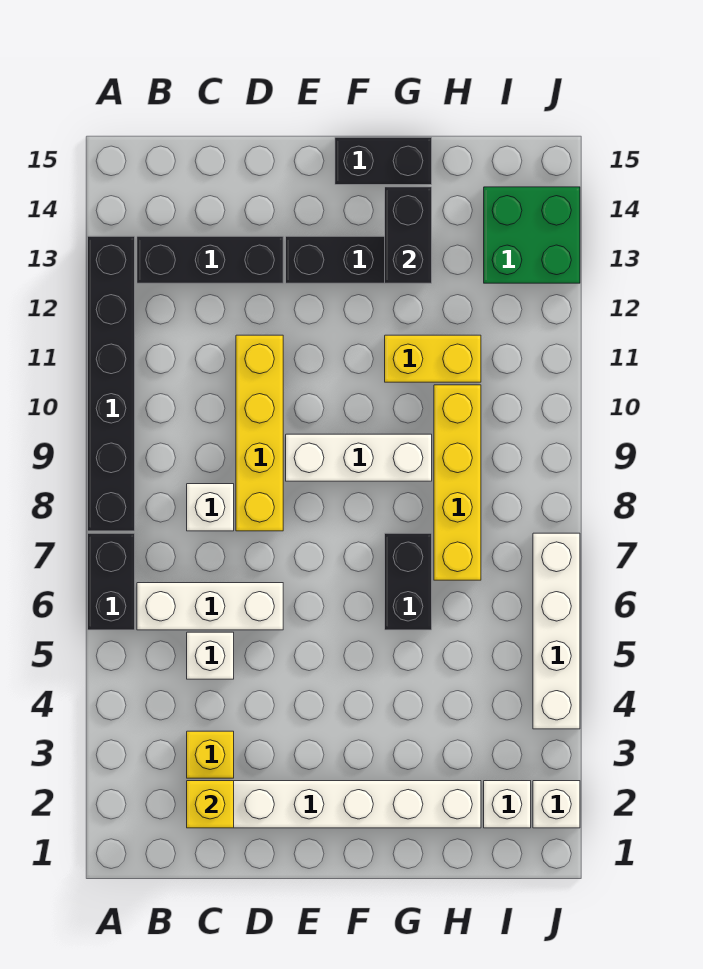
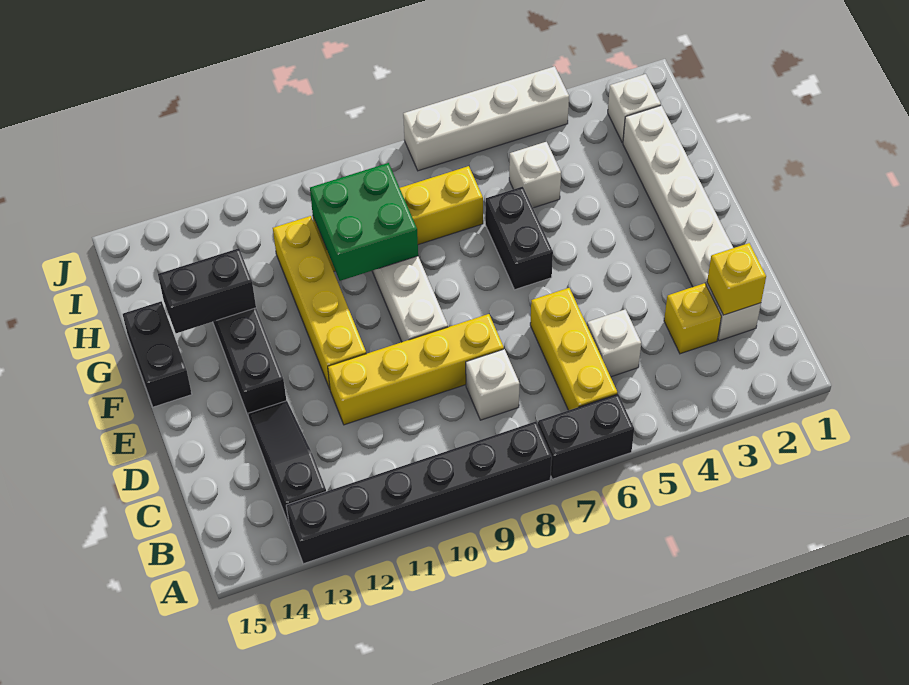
white 1x3 brick [137,583,283,630] -> yellow 1x3 brick [530,288,617,410]
black 1x3 brick [137,236,283,283] -> black 1x3 slope [248,401,326,524]
black 1x2 brick [385,533,432,630] -> black 1x2 brick turned to [485,187,553,290]
yellow 1x2 brick [385,335,481,382] -> yellow 1x4 brick [273,216,366,389]
green 2x2 brick [484,187,580,283] -> green 2x2 brick moved to [310,163,418,281]
white 1x1 brick [533,781,580,828] -> white 1x1 brick moved to [509,142,561,208]

